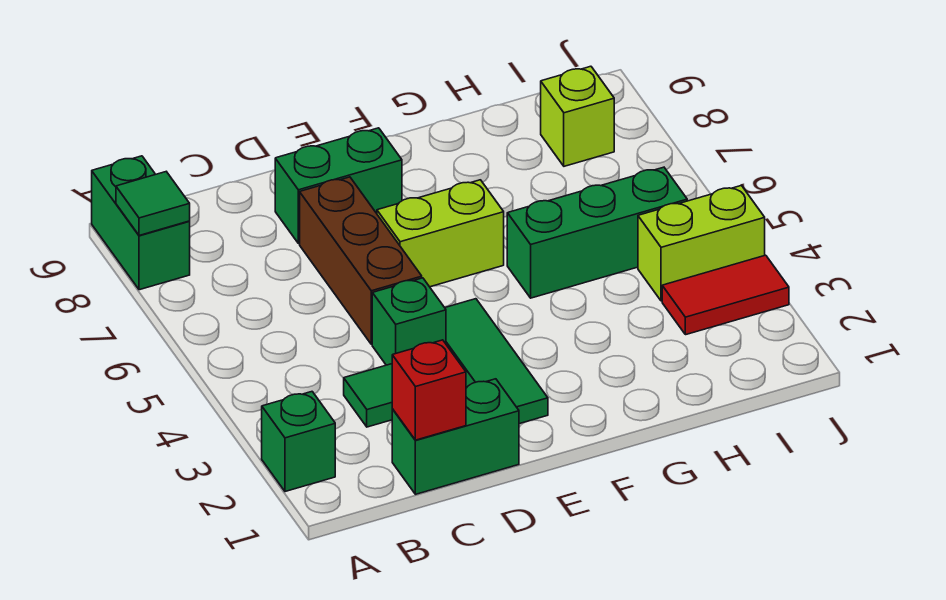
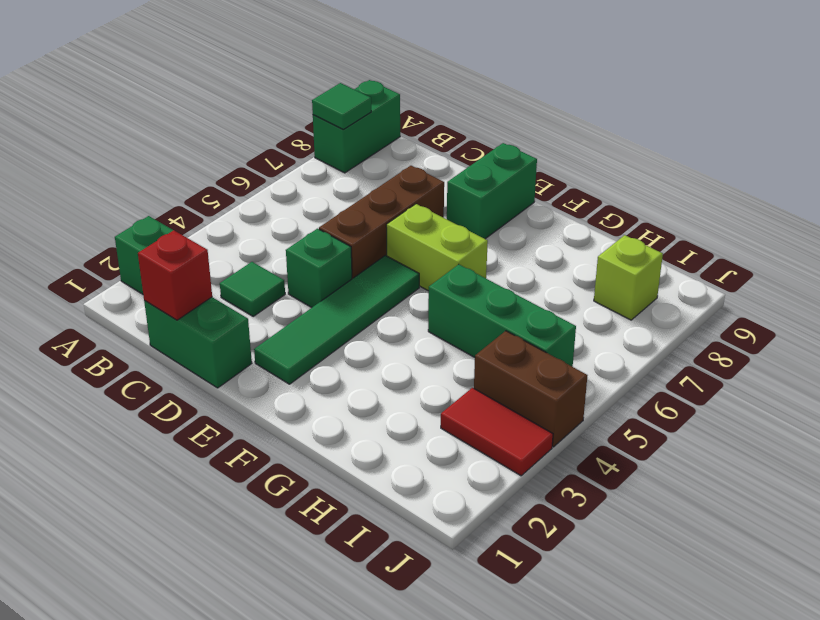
green 1x2 brick [275,128,402,243] -> green 1x2 brick turned to [447,143,537,239]
green 1x3 tile [445,299,548,424] -> green 1x4 tile [254,255,419,384]
lime 1x2 brick [638,186,765,301] -> brown 1x2 brick [474,331,588,447]

